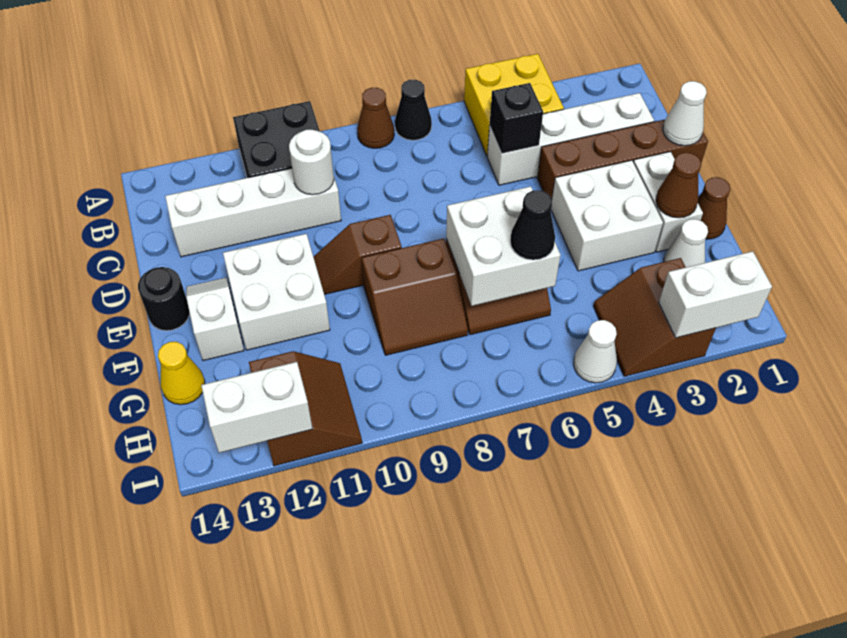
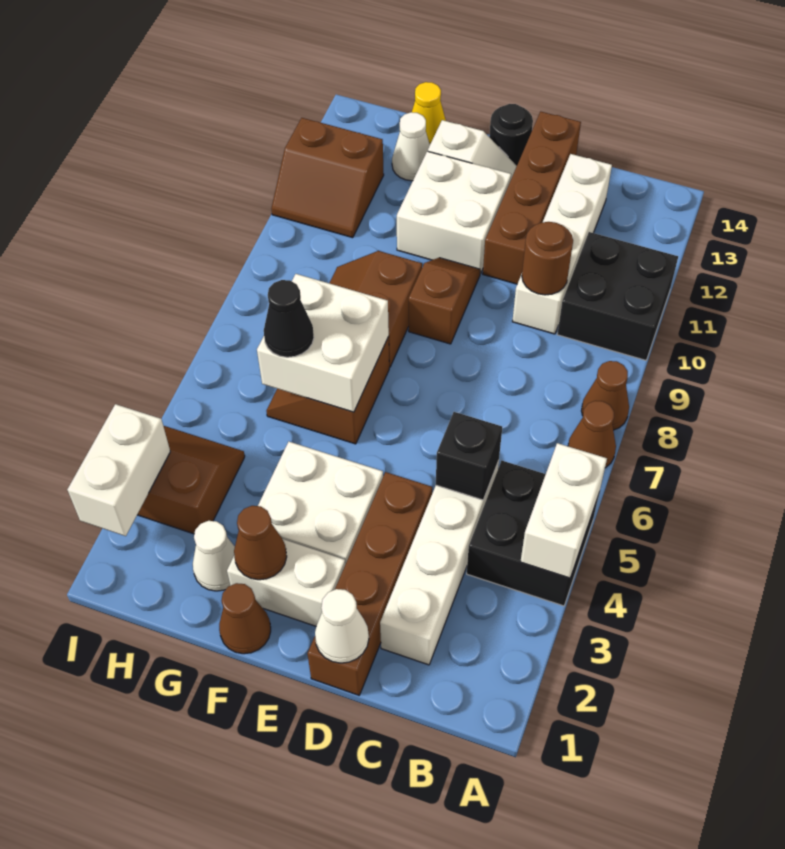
yellow 2x2 brick [464,54,564,155] -> black 2x2 brick [467,461,599,606]
black 1x1 cone [395,80,432,140] -> brown 1x1 cone [568,401,616,468]
white 1x1 round brick [289,130,334,195] -> brown 1x1 round brick [522,222,573,295]
none -> brown 1x4 brick [483,112,581,284]
white 1x1 cone [574,320,617,383] -> white 1x1 cone moved to [392,112,430,181]
white 1x2 brick [201,362,312,453] -> white 1x2 brick moved to [521,443,607,578]

